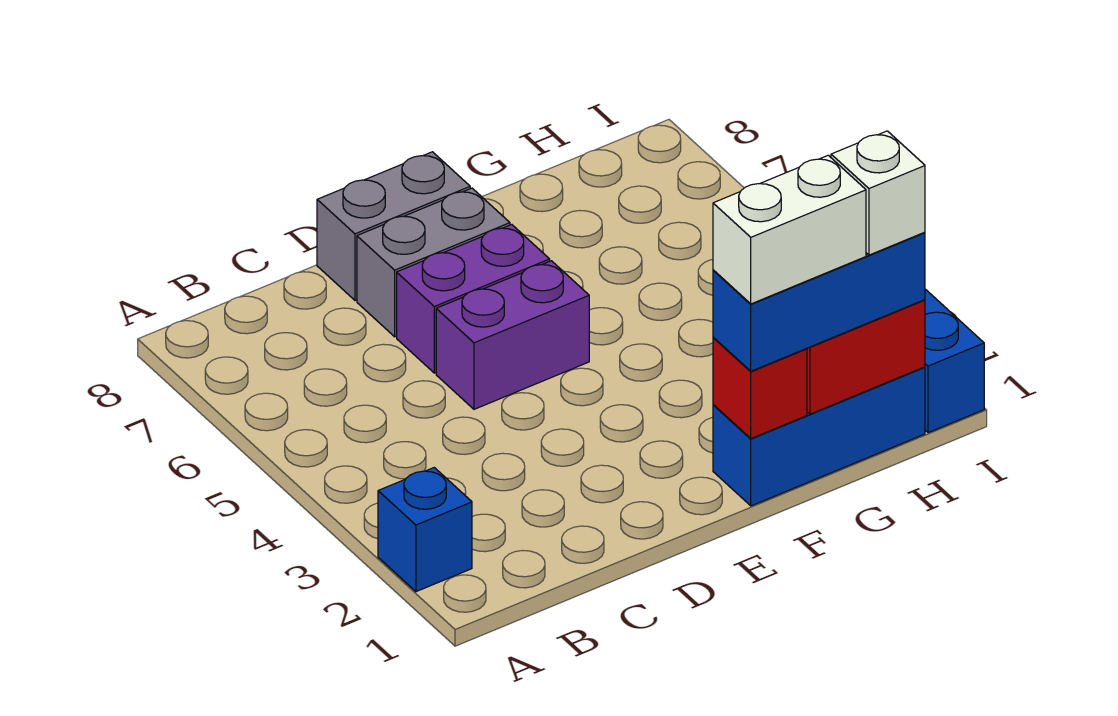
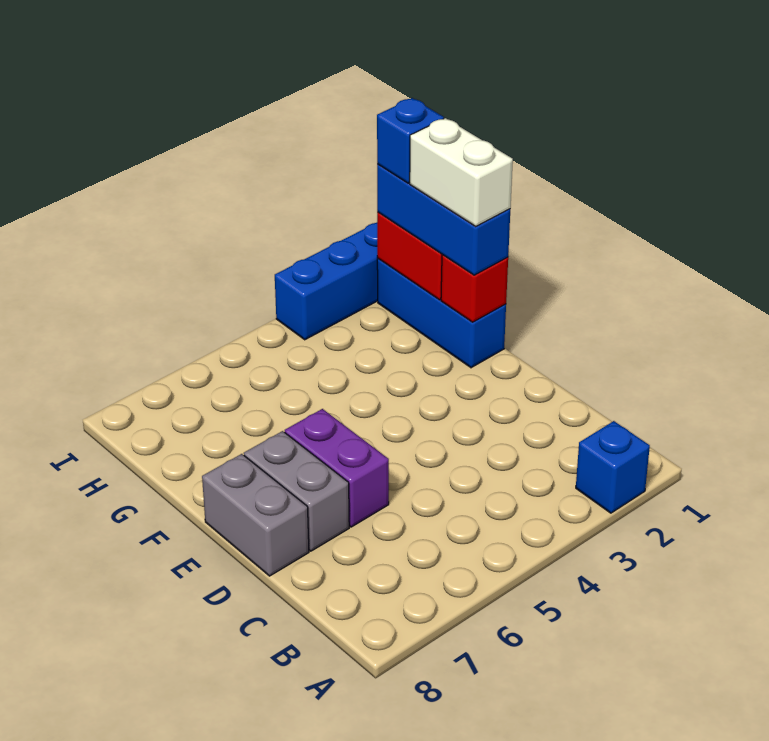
purple 1x2 brick [436,261,589,409] -> none
white 1x1 brick [831,131,925,255] -> blue 1x1 brick [377,98,444,183]

